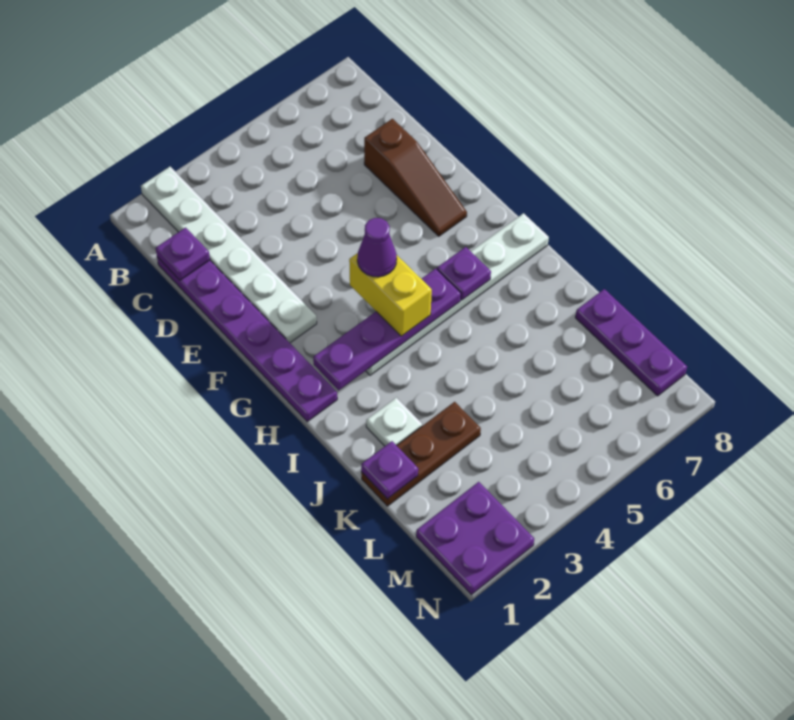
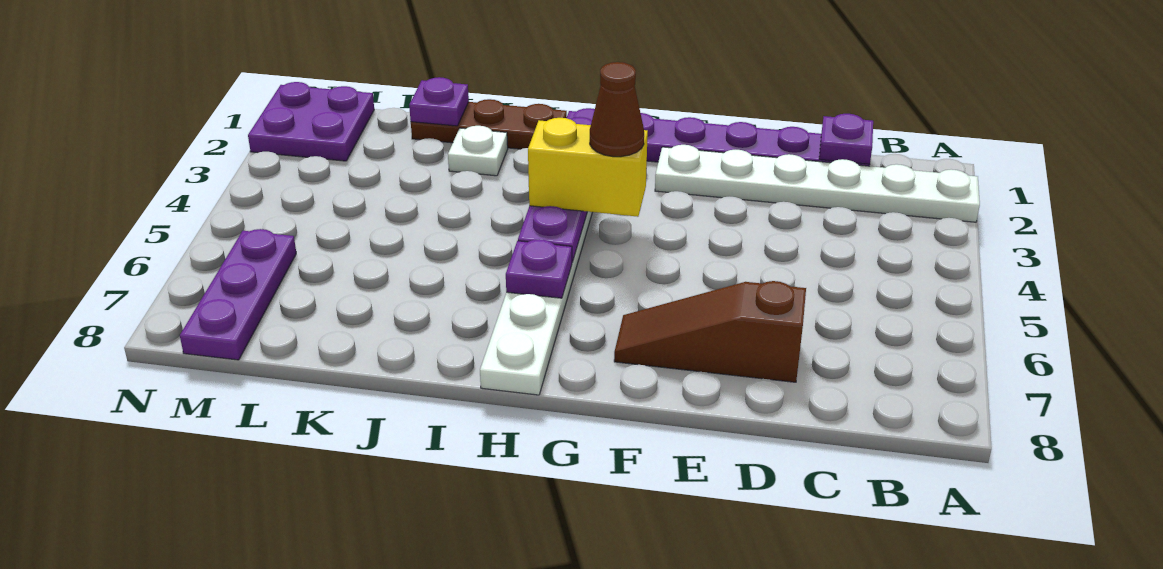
purple 1x1 cone [357,218,397,277] -> brown 1x1 cone [590,62,644,157]
brown 1x3 plate [361,402,481,506] -> brown 1x3 plate turned to [411,99,567,149]
purple 1x3 plate [575,289,687,396] -> purple 1x3 plate turned to [180,229,296,360]

